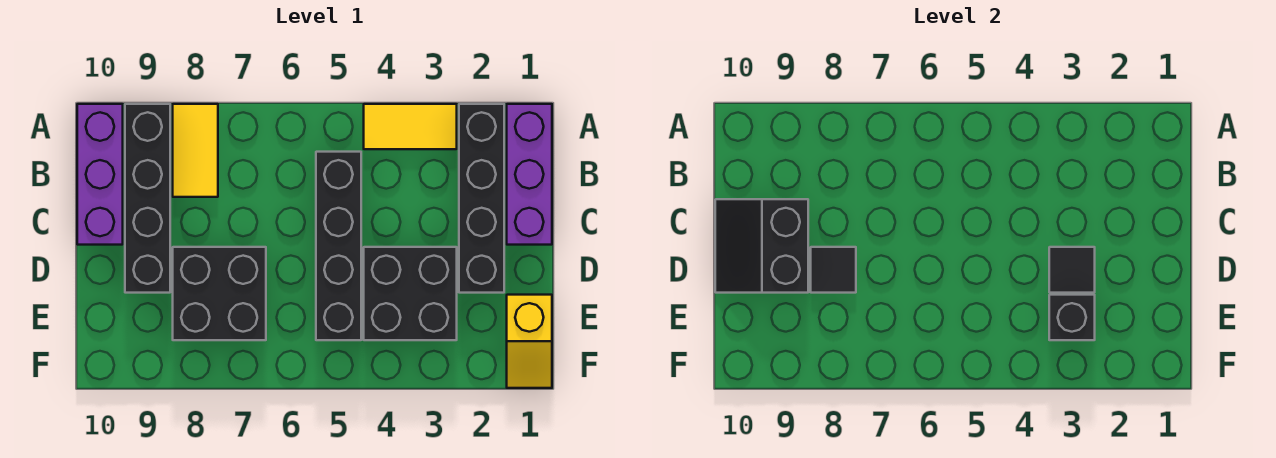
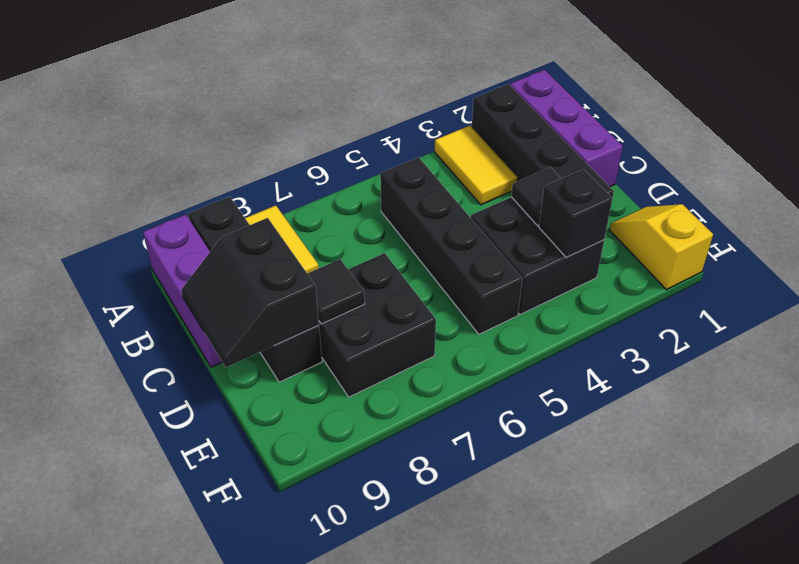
yellow 1x2 tile [364,104,457,149] -> yellow 1x2 tile turned to [435,126,518,205]
yellow 1x2 slope [507,295,552,388] -> yellow 1x2 slope turned to [610,204,713,290]

